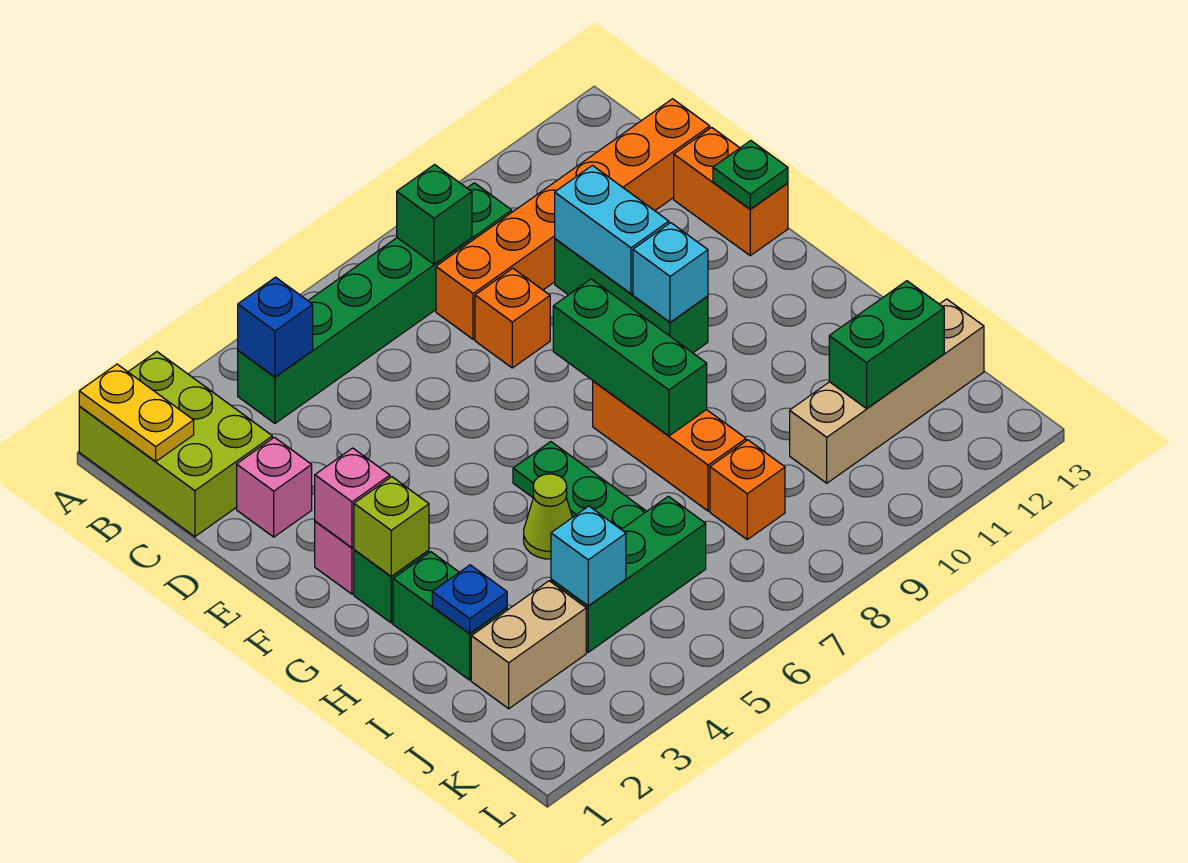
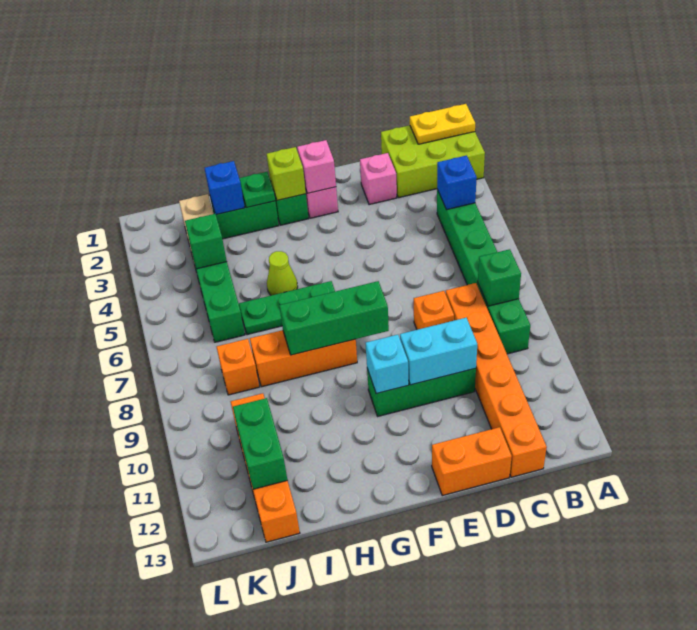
green 1x1 plate [713,141,788,209] -> green 1x1 plate moved to [239,172,275,208]
blue 1x1 plate [432,565,507,634] -> blue 1x1 brick [205,161,245,215]
cyan 1x1 brick [551,506,626,606] -> green 1x1 brick [185,214,227,269]
tan 1x4 brick [790,299,984,483] -> orange 1x4 brick [231,393,300,542]

